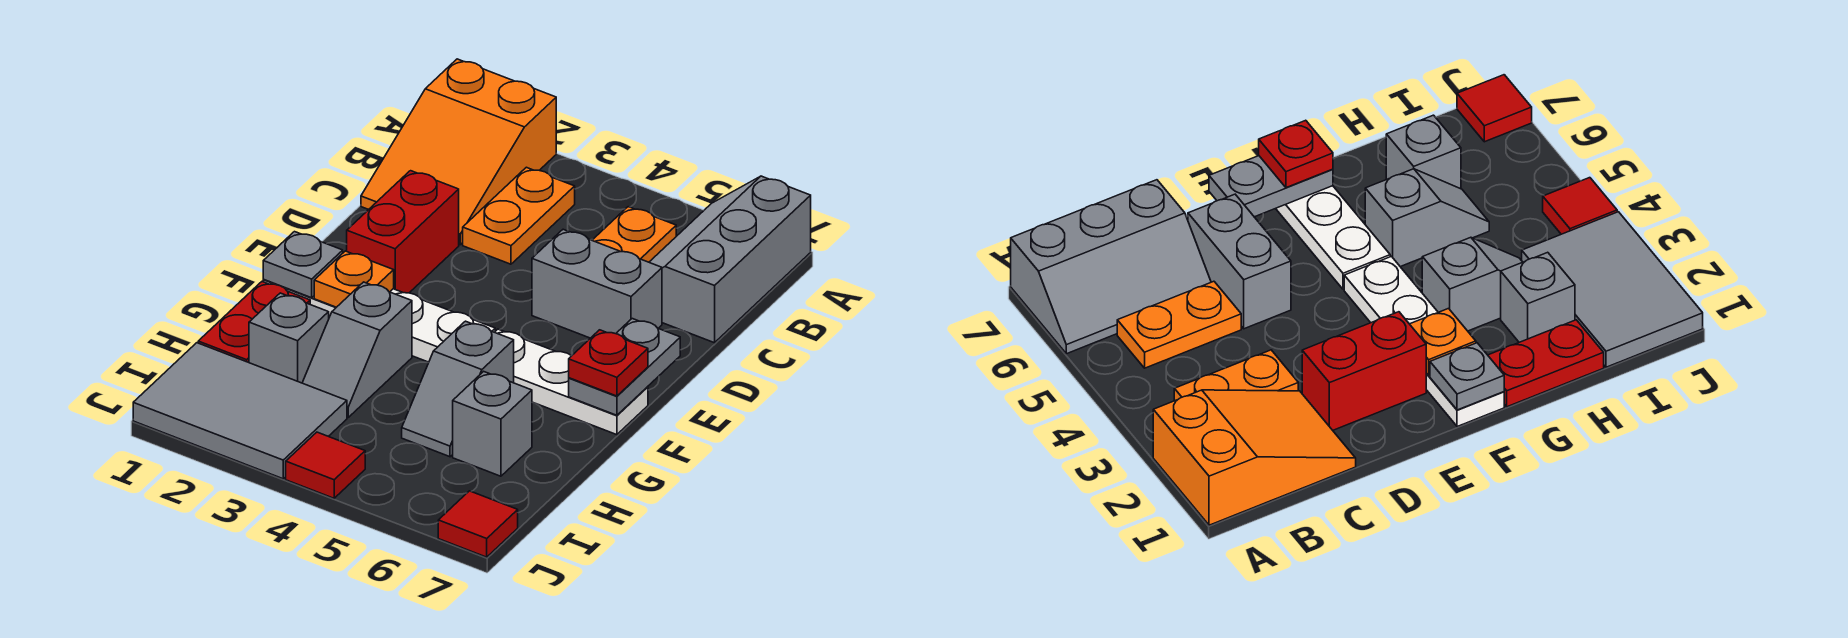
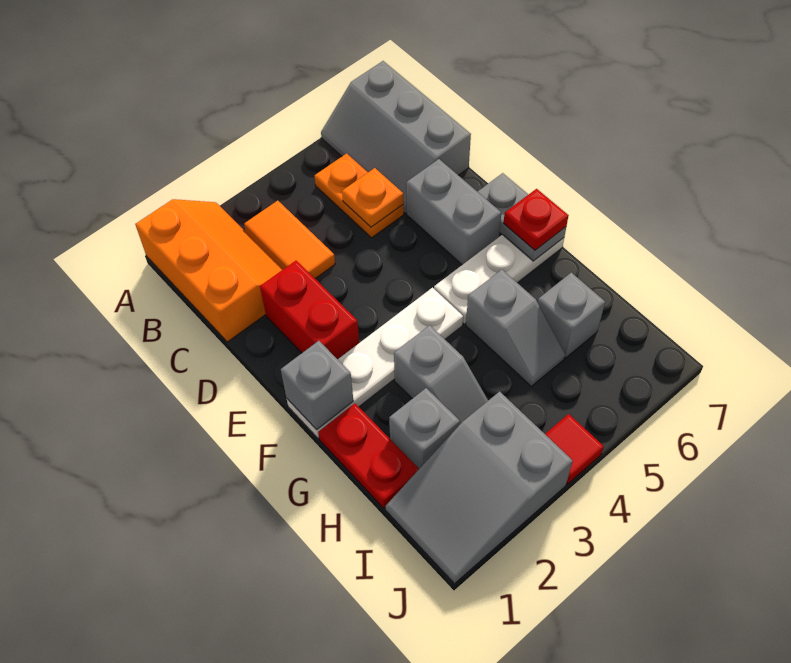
orange 2x3 slope [361,59,556,245] -> orange 2x3 slope turned to [135,199,283,342]
orange 1x2 plate [463,167,575,264] -> orange 1x2 tile [244,201,335,279]
grey 1x2 brick [532,229,662,338] -> grey 1x2 brick turned to [406,159,501,265]
grey 1x1 plate [263,232,343,298] -> grey 1x1 brick [281,341,353,430]
orange 1x1 plate [314,251,394,307] -> orange 1x1 plate moved to [342,168,404,227]
grey 2x3 tile [133,343,347,479] -> grey 2x3 slope [385,391,573,584]
red 1x1 tile [438,491,518,557] -> none

